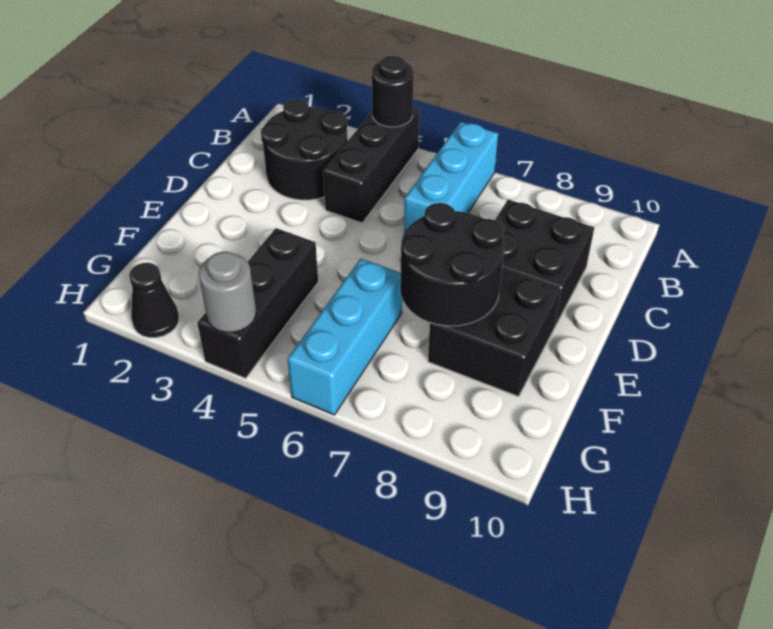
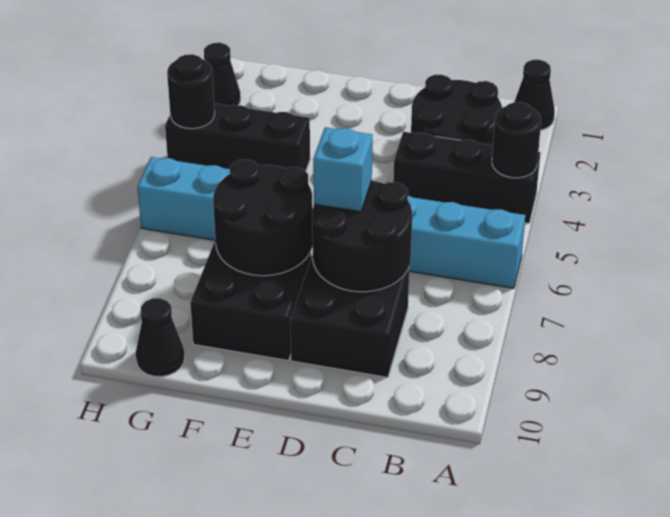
none -> black 1x1 cone [514,60,555,130]
none -> black 2x2 round brick [312,181,412,292]
none -> cyan 1x1 brick [313,127,372,212]
none -> black 1x1 cone [136,298,185,377]
grey 1x1 round brick [199,252,256,332] -> black 1x1 round brick [167,54,215,129]

